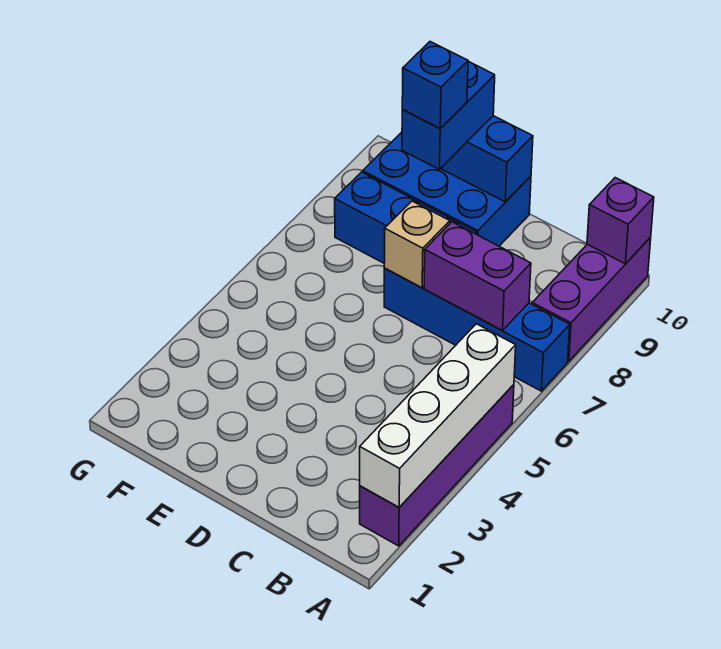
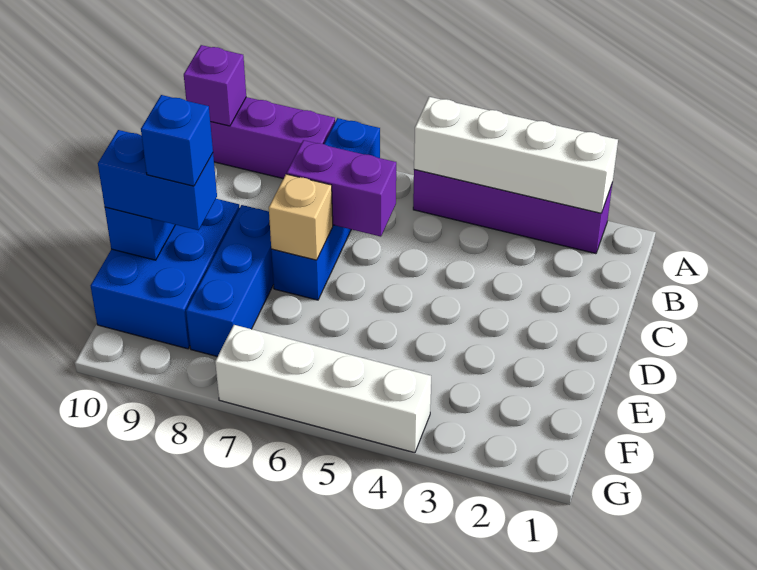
purple 1x2 brick [424,222,531,330] -> purple 1x2 brick turned to [287,140,396,237]
none -> white 1x4 brick [215,325,431,453]

